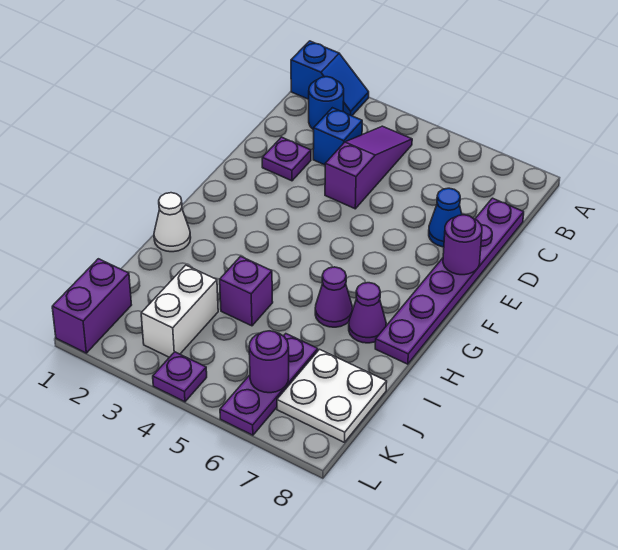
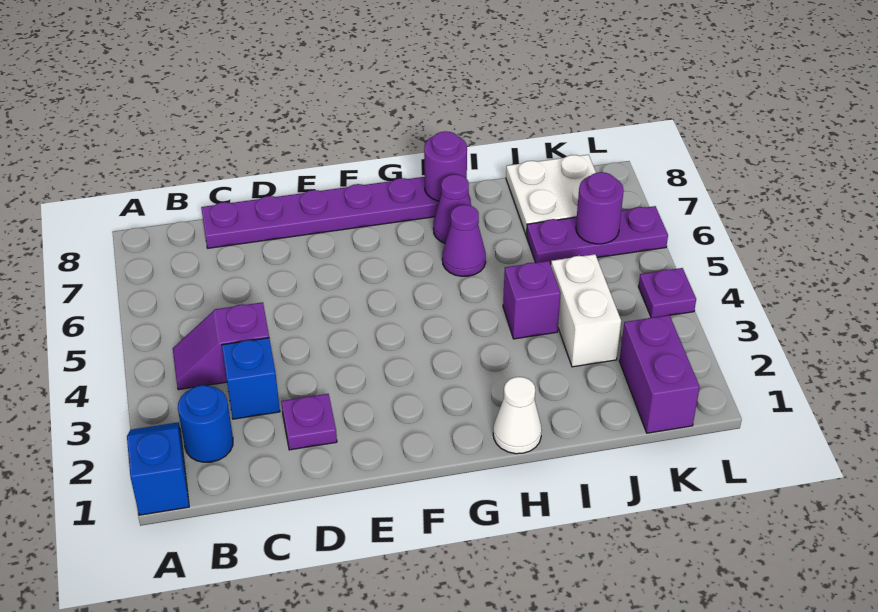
purple 1x3 slope [325,126,412,209] -> purple 1x2 slope [173,302,269,390]
blue 1x1 cone [429,188,462,247] -> none
purple 1x1 round brick [443,215,482,275] -> purple 1x1 round brick moved to [424,131,467,201]
white 1x2 brick [141,265,218,357] -> white 1x2 brick turned to [551,254,621,367]
purple 1x2 brick [52,259,131,353] -> purple 1x2 brick turned to [619,315,700,433]

